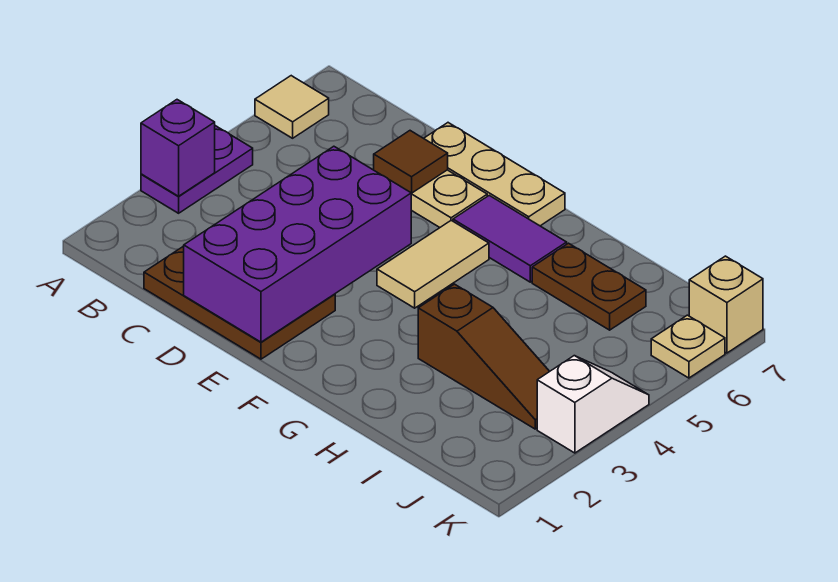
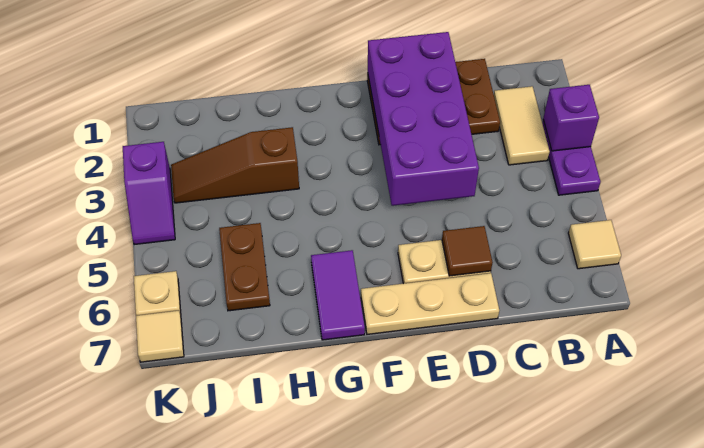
tan 1x2 tile [377,220,489,308] -> tan 1x2 tile moved to [494,86,550,165]
purple 1x2 tile [453,195,567,282] -> purple 1x2 tile turned to [311,250,365,340]
brown 1x2 plate [532,243,646,330] -> brown 1x2 plate turned to [219,223,270,311]
white 1x2 slope [537,356,649,453] -> purple 1x2 slope [123,142,175,245]
tan 1x1 brick [689,256,763,353] -> tan 1x1 tile [136,311,184,362]

